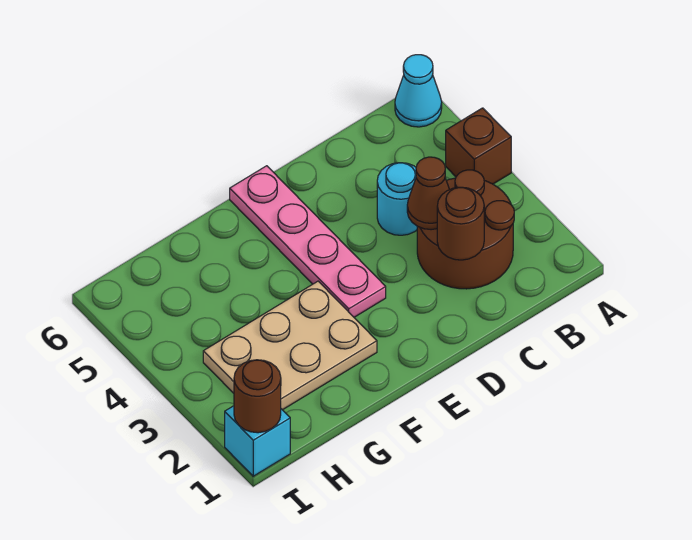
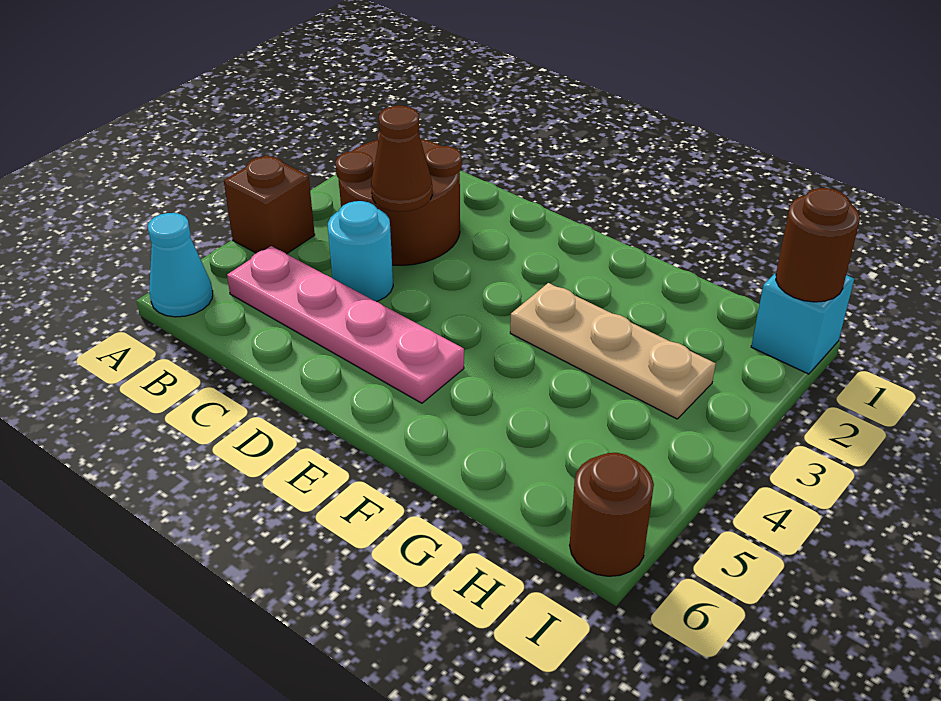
brown 1x1 round brick [437,187,484,260] -> brown 1x1 round brick moved to [570,453,654,576]
pink 1x4 plate [230,166,386,317] -> pink 1x4 plate turned to [227,246,464,403]
tan 2x3 plate [203,281,377,410] -> tan 1x3 plate [510,283,716,419]

